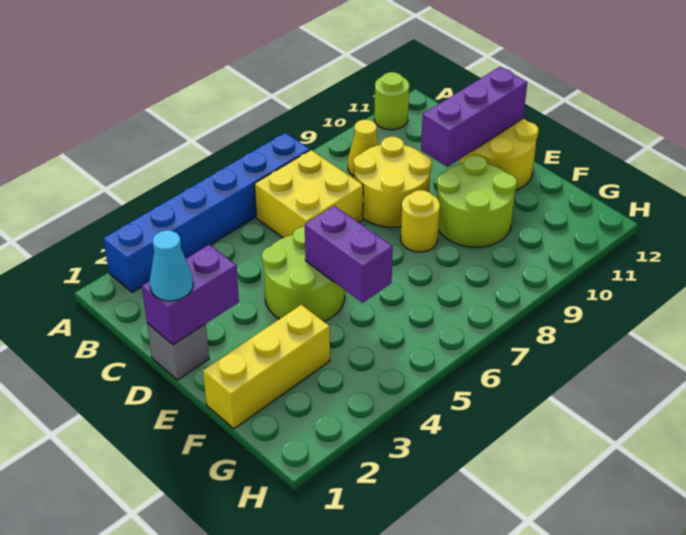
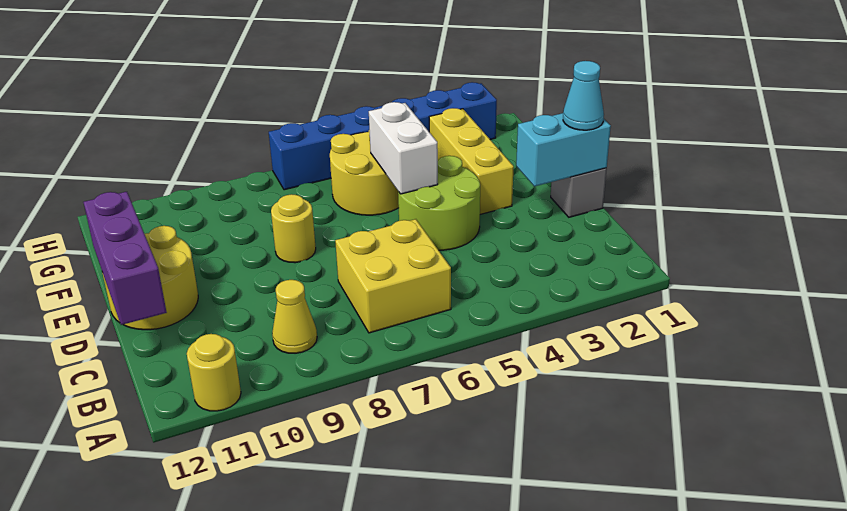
blue 1x6 brick [103,133,310,292] -> blue 1x6 brick moved to [269,82,497,190]
lime 1x1 round brick [374,72,409,130] -> yellow 1x1 round brick [187,334,241,411]
yellow 2x2 round brick [354,137,432,227] -> yellow 2x2 round brick moved to [330,130,399,215]
purple 1x2 brick [142,245,239,345] -> cyan 1x2 brick [516,113,611,186]
purple 1x3 brick [421,67,527,167] -> purple 1x3 brick turned to [83,192,167,325]
purple 1x2 brick [305,206,393,303] -> white 1x2 brick [369,102,438,194]
lime 2x2 round brick [437,155,517,247] -> none
yellow 1x3 brick [203,305,330,429] -> yellow 1x3 brick turned to [429,108,514,214]

